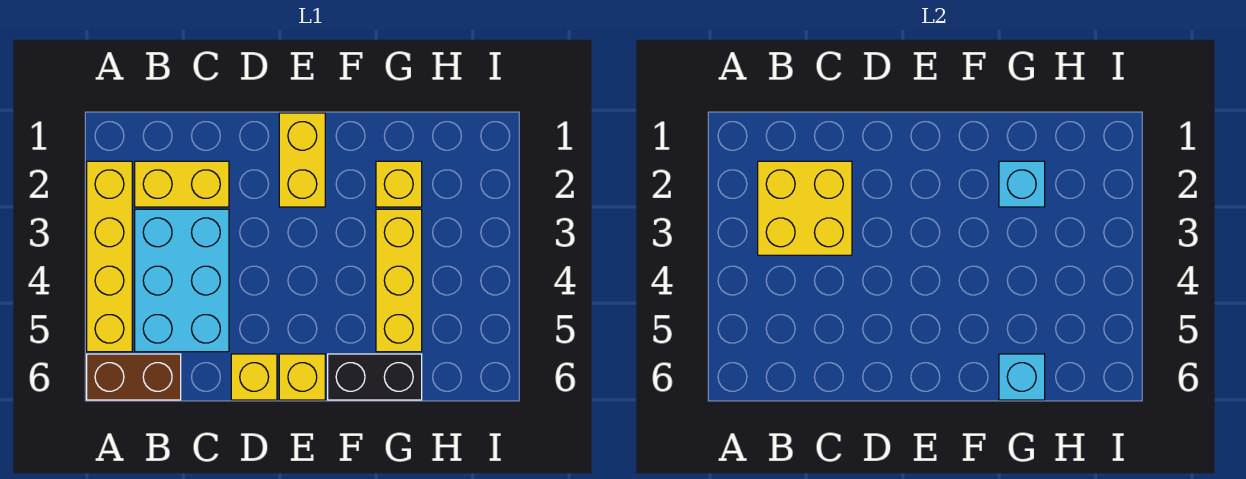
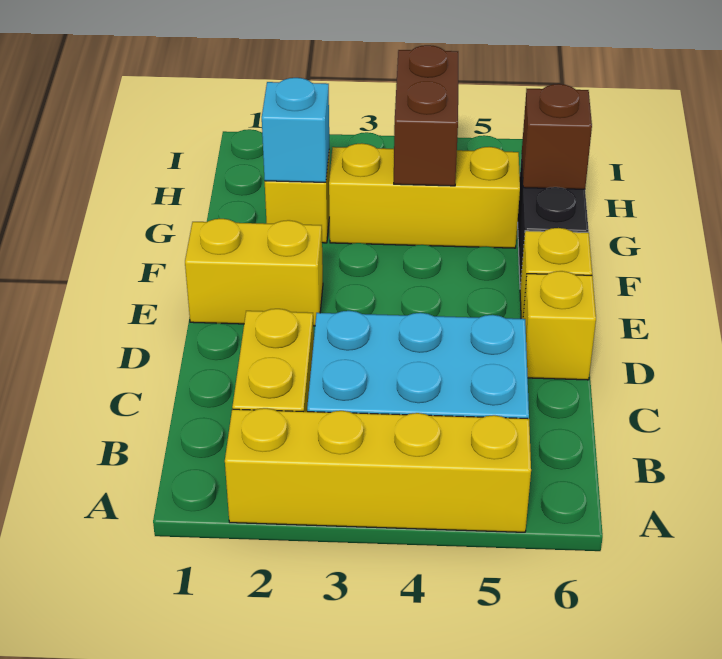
brown 1x2 brick [87,354,181,400] -> brown 1x2 brick moved to [394,45,458,186]
yellow 2x2 brick [758,161,852,255] -> none
cyan 1x1 brick [999,354,1045,400] -> brown 1x1 brick [522,84,592,189]

